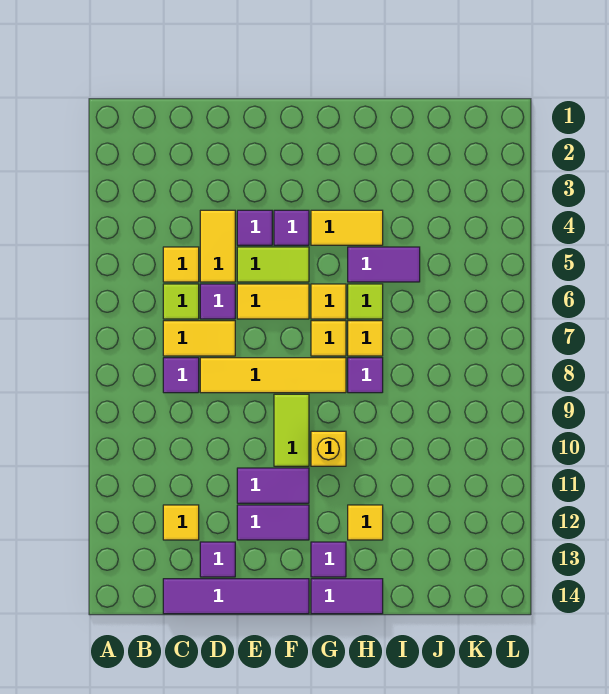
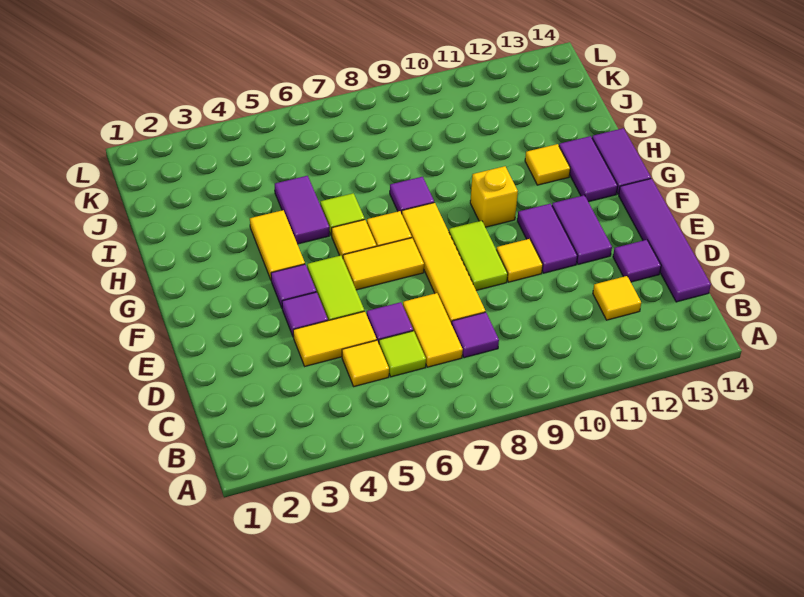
yellow 1x2 tile [237,284,309,319] -> yellow 1x2 tile turned to [343,238,424,290]
lime 1x2 tile [274,394,309,466] -> lime 1x2 tile turned to [449,221,508,290]
purple 1x1 tile [311,542,346,577] -> purple 1x2 tile [559,136,618,202]
yellow 1x1 tile [348,321,383,356] -> yellow 1x1 tile moved to [496,239,543,282]

